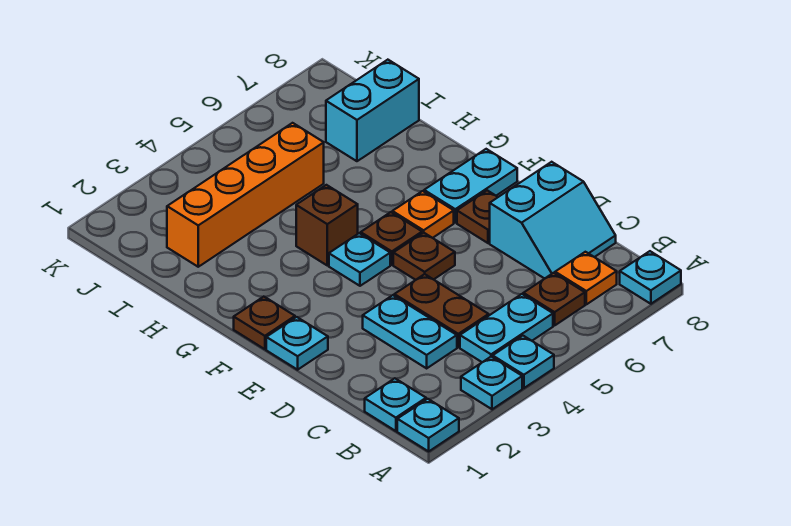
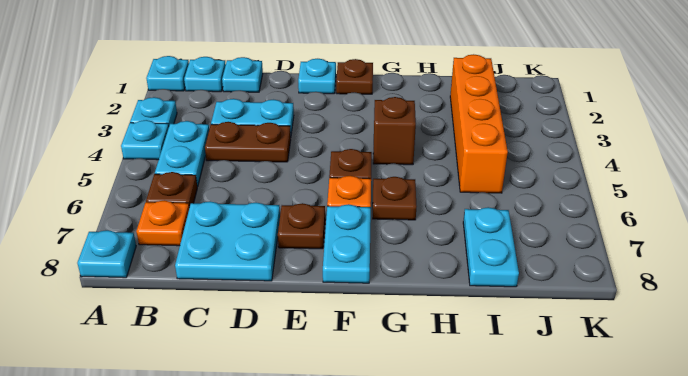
cyan 2x2 slope [490,162,616,279] -> cyan 2x2 plate [175,201,280,281]
brown 1x1 plate [393,233,455,280] -> brown 1x1 plate moved to [373,177,417,220]
cyan 1x1 plate [329,233,390,286] -> cyan 1x1 plate moved to [222,57,263,92]
cyan 1x2 brick [326,60,419,161] -> cyan 1x2 plate [463,207,519,287]

